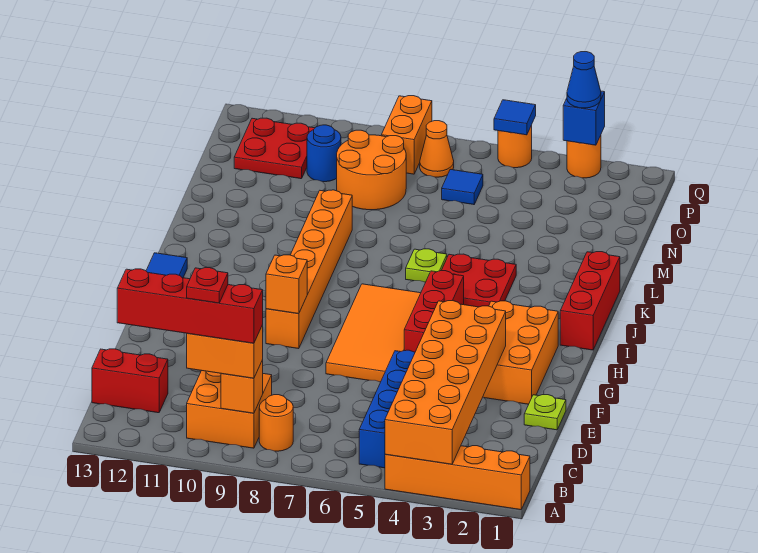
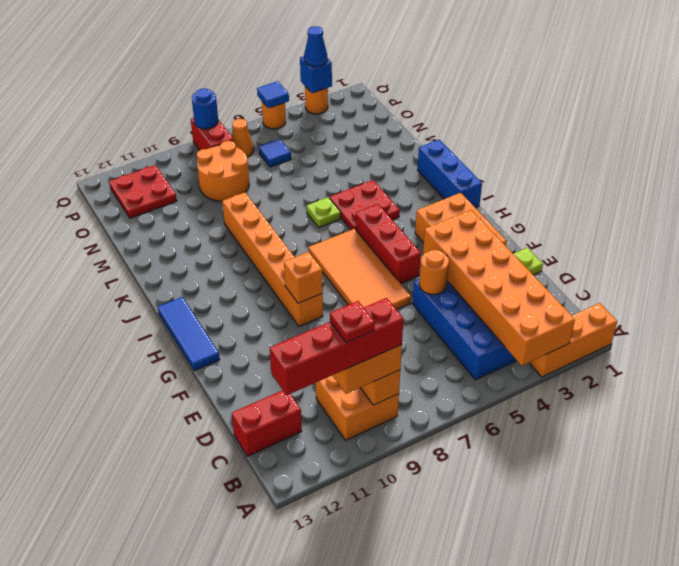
orange 1x4 brick [385,446,530,510] -> orange 1x3 brick [529,303,617,377]
orange 1x1 round brick [259,395,293,451] -> orange 1x1 round brick moved to [419,250,449,294]
red 1x3 brick [560,252,620,350] -> blue 1x3 brick [417,140,482,208]
blue 1x1 round brick [307,125,341,182] -> blue 1x1 round brick moved to [192,88,218,129]
orange 1x2 brick [381,96,432,174] -> red 1x2 brick [191,118,234,150]

